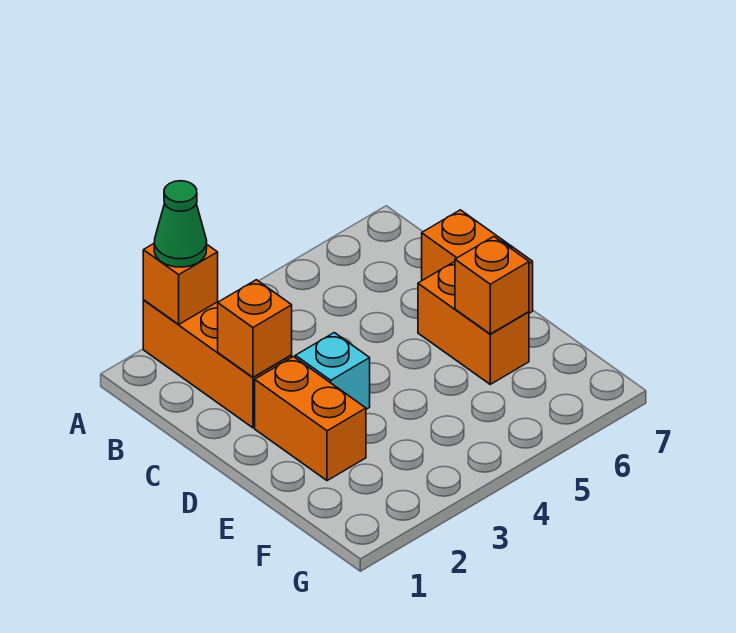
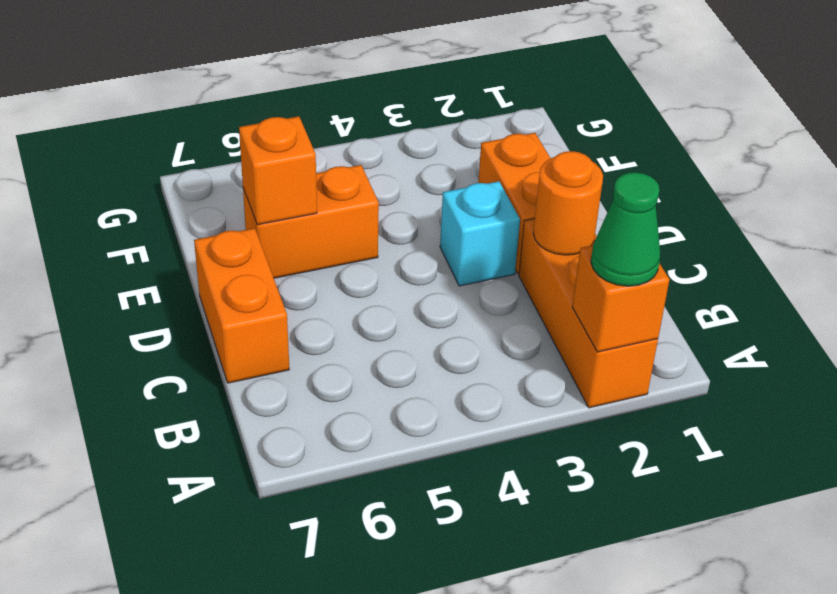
orange 1x1 brick [218,280,292,377] -> orange 1x1 round brick [533,151,603,255]
orange 1x2 brick [418,262,529,384] -> orange 1x2 brick turned to [243,165,379,278]

